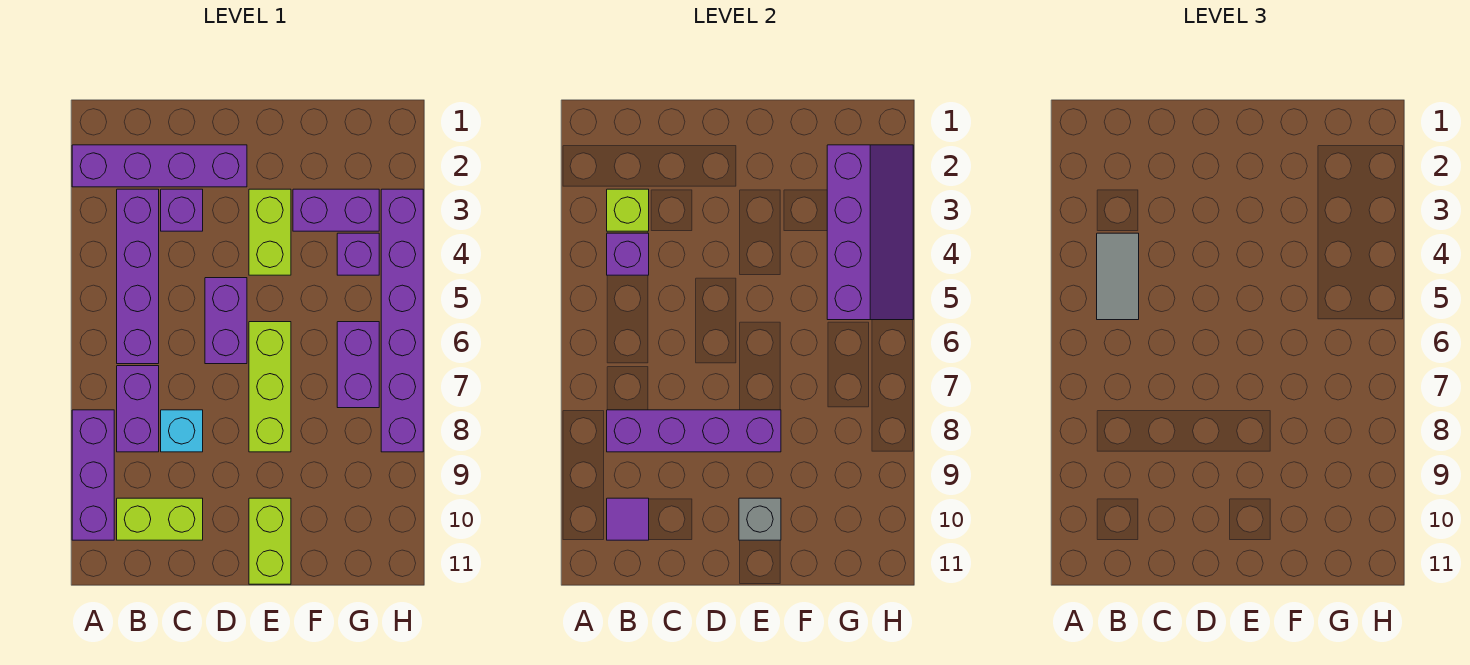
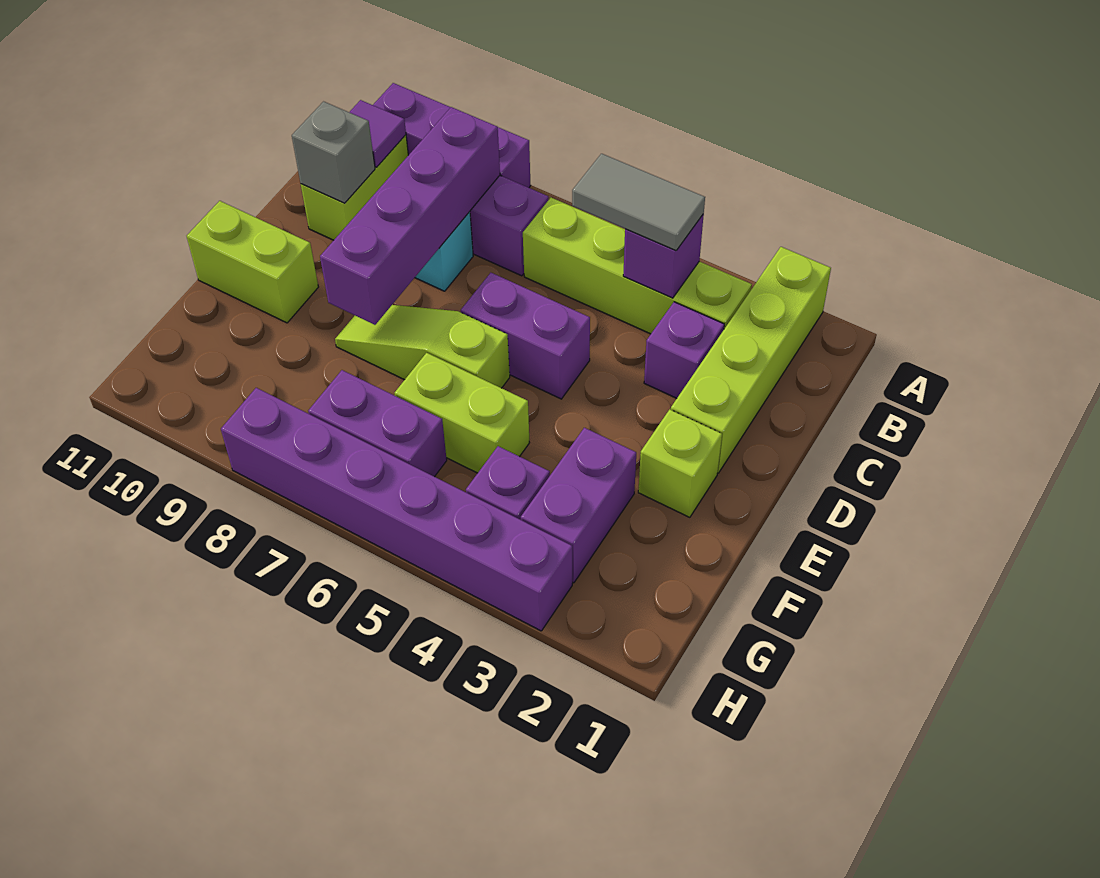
purple 1x4 brick [72,145,247,187] -> lime 1x4 brick [671,247,831,473]
purple 1x4 brick [117,189,159,364] -> lime 1x4 brick [523,198,752,334]
lime 1x1 brick [607,189,649,231] -> lime 1x1 brick moved to [638,409,722,517]
lime 1x2 brick [249,189,291,275] -> lime 1x2 brick moved to [395,353,530,473]
lime 1x3 brick [249,322,291,452] -> lime 1x3 slope [335,305,510,388]
grey 1x1 brick [739,498,781,540] -> grey 1x1 brick moved to [292,102,375,203]
purple 2x4 slope [827,145,913,320] -> none

